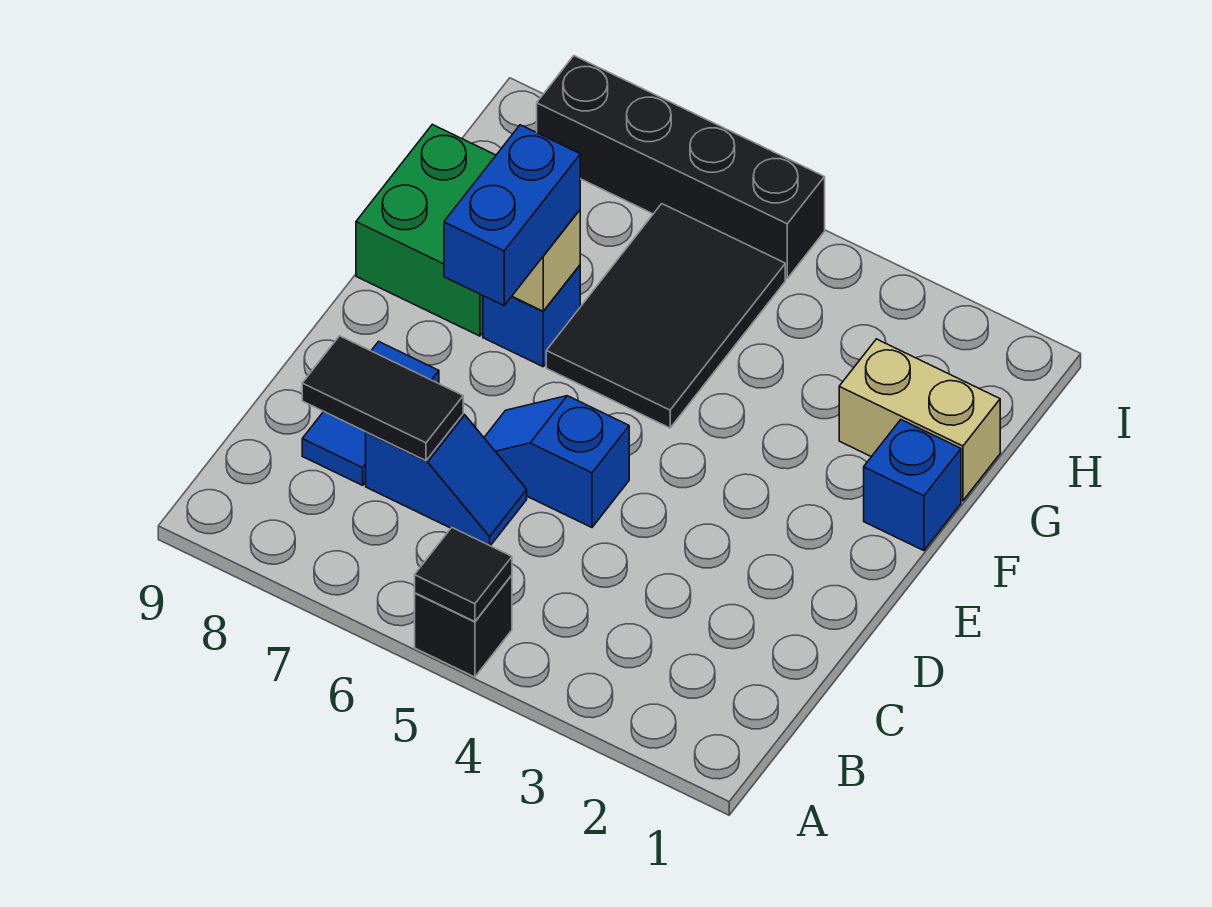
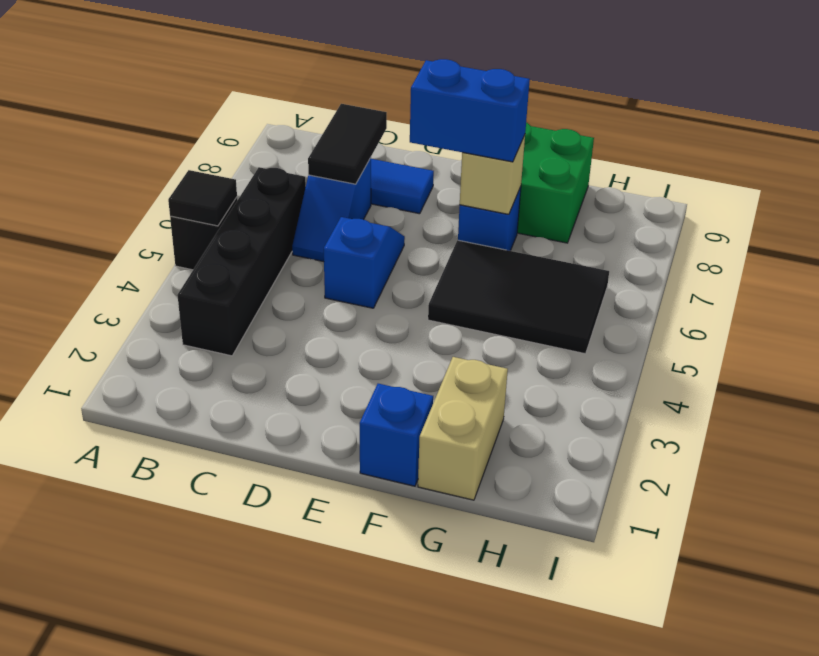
black 1x4 brick [537,56,825,278] -> black 1x4 brick moved to [177,167,306,356]

